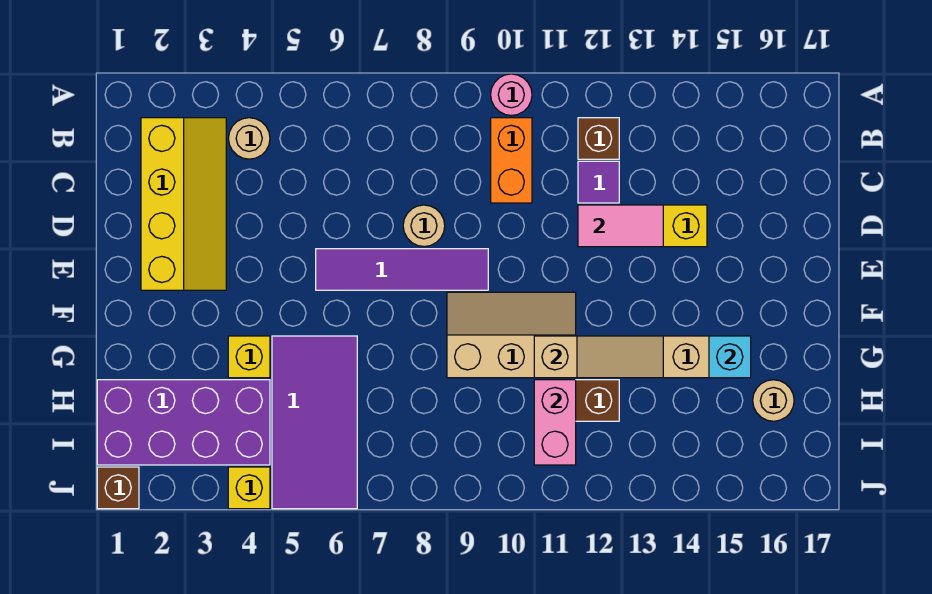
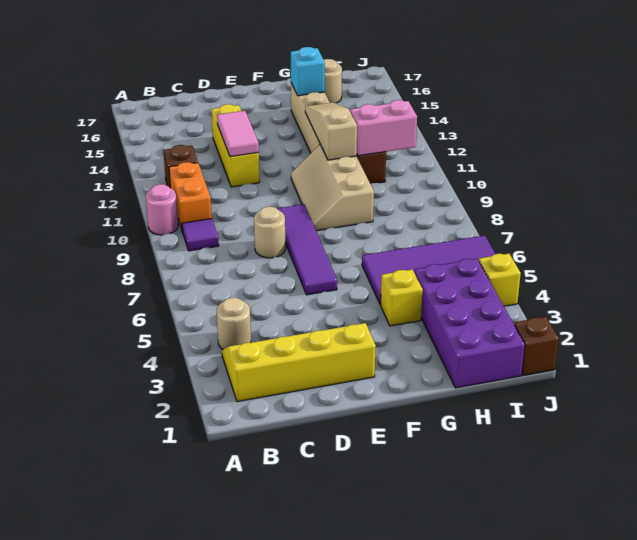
orange 1x2 brick [491,118,532,203] -> orange 1x2 brick turned to [169,162,212,232]
purple 1x1 tile [578,161,619,203] -> purple 1x1 tile moved to [182,219,219,251]

